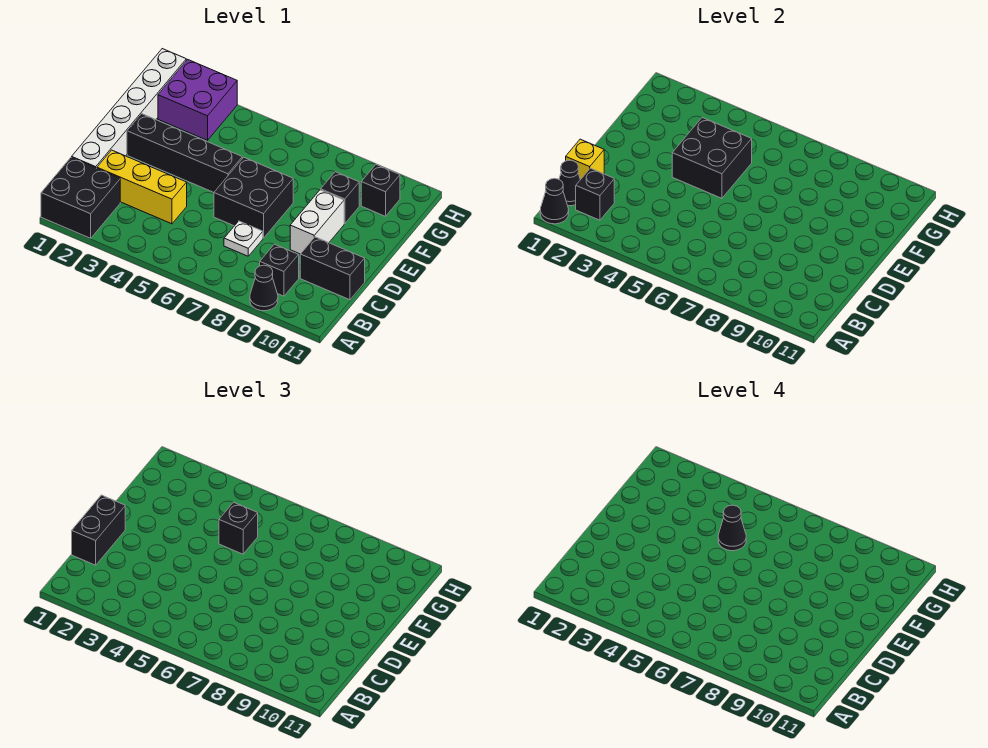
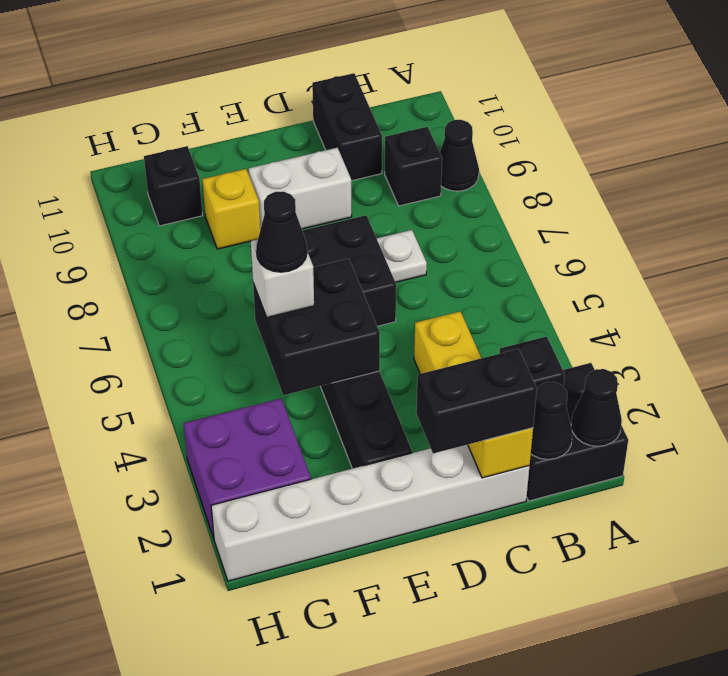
black 1x1 brick [219,502,258,554] -> white 1x1 brick [251,239,314,317]
black 1x1 brick [321,172,359,224] -> yellow 1x1 brick [202,169,260,249]

